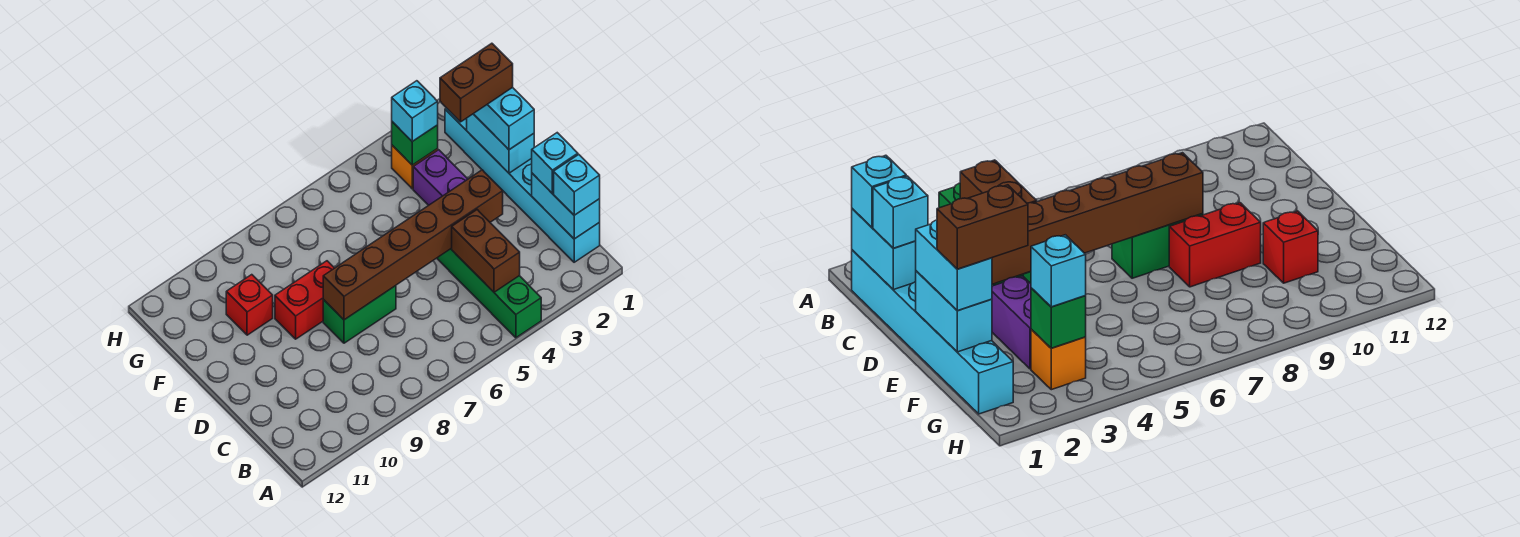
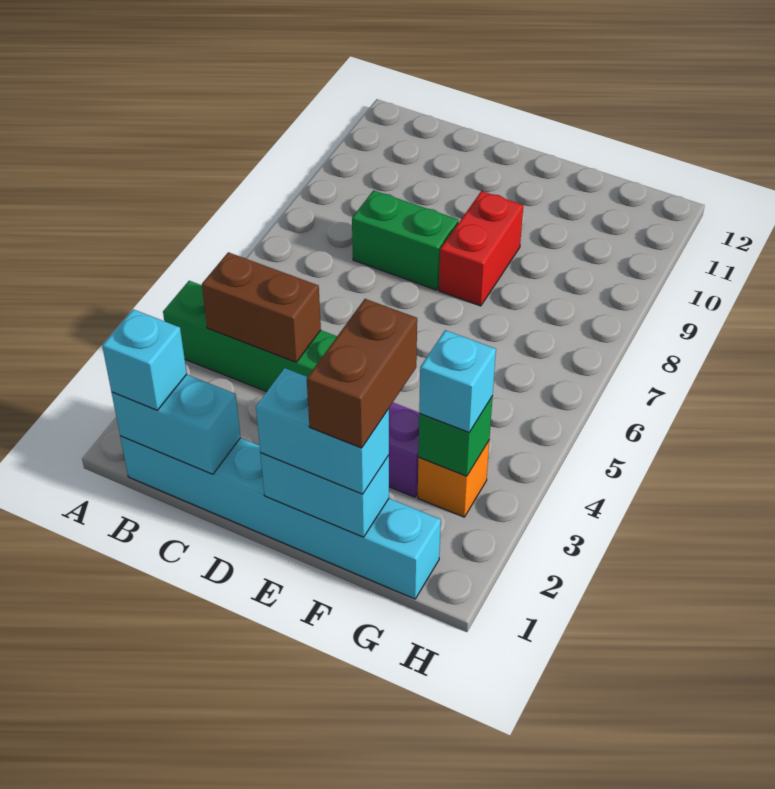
cyan 1x1 brick [532,133,578,193] -> none
brown 1x6 brick [323,170,503,320] -> none
green 1x2 brick [323,286,396,343] -> green 1x2 brick turned to [352,190,458,290]
red 1x1 brick [226,275,273,335] -> none

